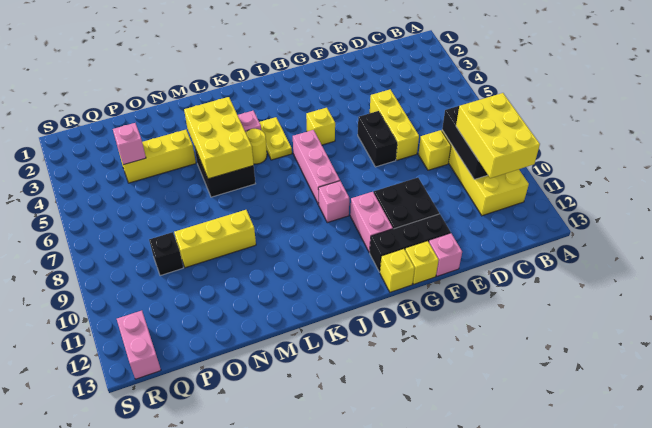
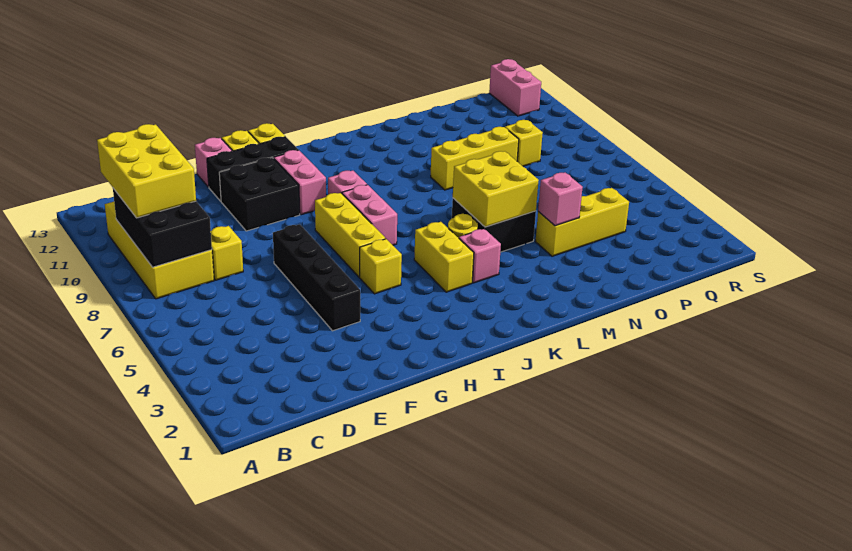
yellow 1x3 brick [370,89,419,160] -> yellow 1x3 brick moved to [315,193,386,277]
black 1x2 brick [358,111,397,167] -> black 1x4 brick [273,224,360,331]
pink 1x3 brick [293,130,340,204] -> pink 1x2 brick [342,185,397,245]
yellow 1x2 plate [259,117,292,160] -> yellow 1x2 brick [414,222,474,292]
yellow 2x3 brick [184,97,254,179] -> yellow 2x2 brick [453,151,539,227]
pink 1x1 brick [113,123,146,165] -> pink 1x1 brick moved to [538,173,583,226]
black 1x1 brick [149,232,183,276] -> yellow 1x1 brick [505,120,543,166]

